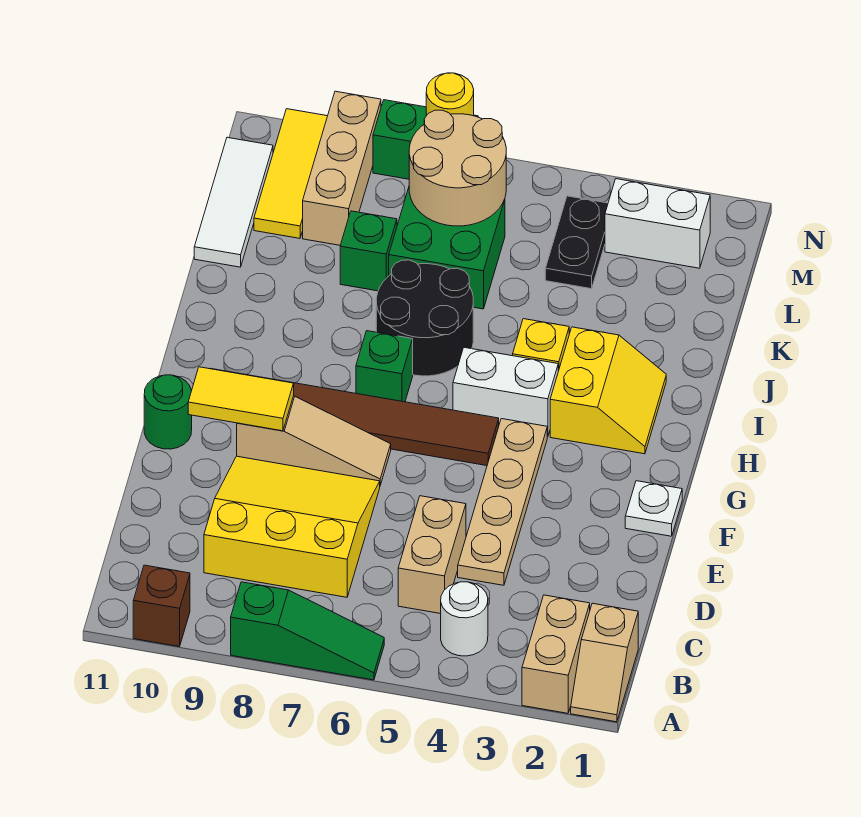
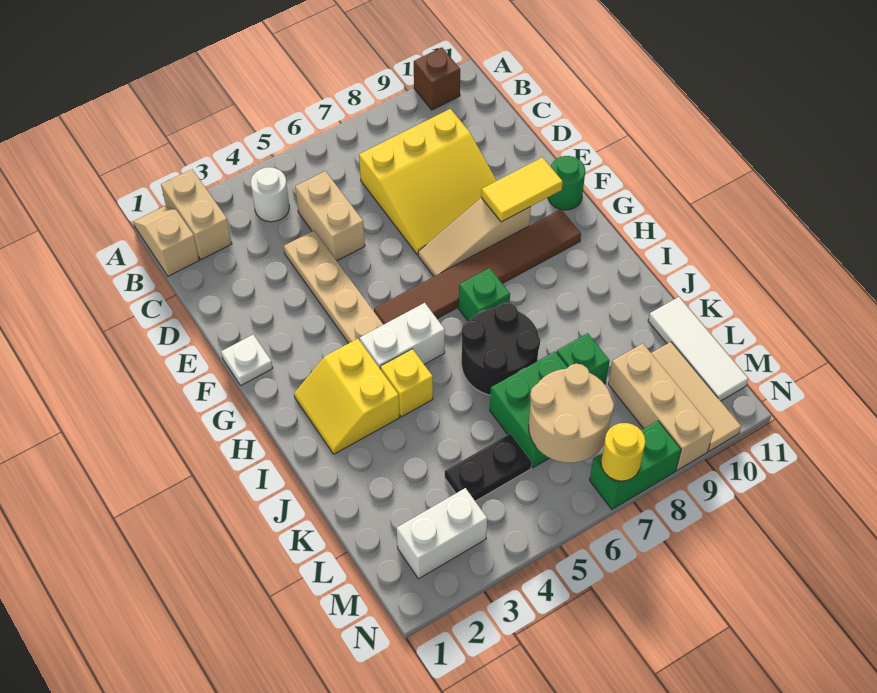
green 1x3 slope [231,582,384,680] -> none
black 1x2 plate [545,196,608,289] -> black 1x2 plate turned to [445,434,532,501]
yellow 1x3 tile [254,109,327,238] -> tan 1x3 tile [651,342,741,451]

